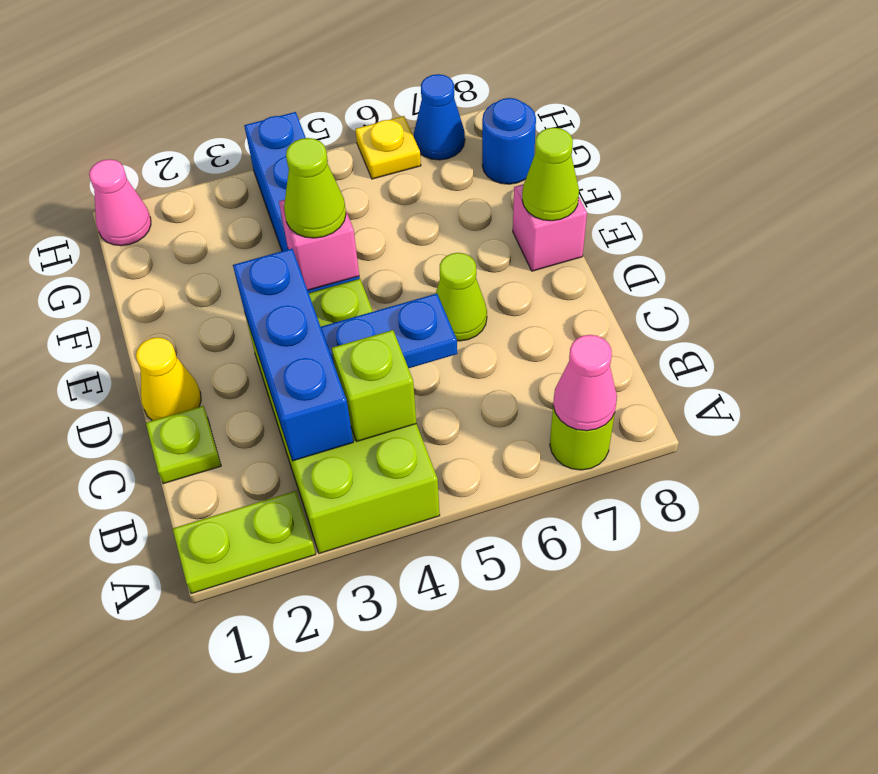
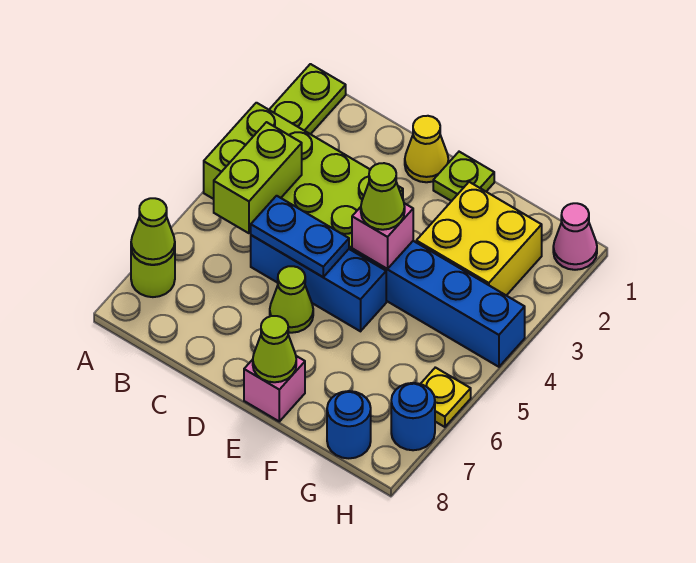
pink 1x1 cone [553,335,617,431] -> lime 1x1 cone [131,198,175,265]
blue 1x3 brick [233,249,353,461] -> blue 1x3 brick moved to [251,235,386,331]
lime 1x1 brick [332,330,416,441] -> lime 1x2 brick [214,122,302,233]
lime 1x1 plate [146,406,221,484] -> lime 1x1 plate moved to [433,152,494,201]
blue 1x2 plate [321,294,457,368] -> blue 1x2 plate turned to [251,196,349,277]
none -> yellow 2x2 brick [416,182,542,296]
blue 1x1 cone [414,74,465,160] -> blue 1x1 round brick [391,383,435,450]

